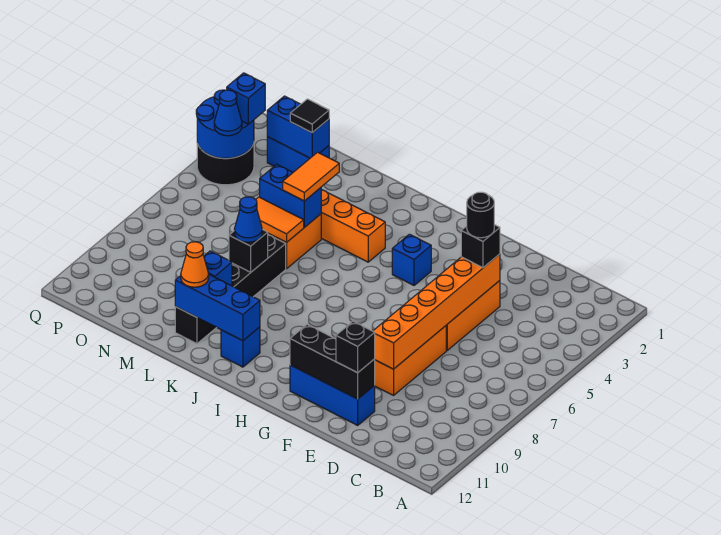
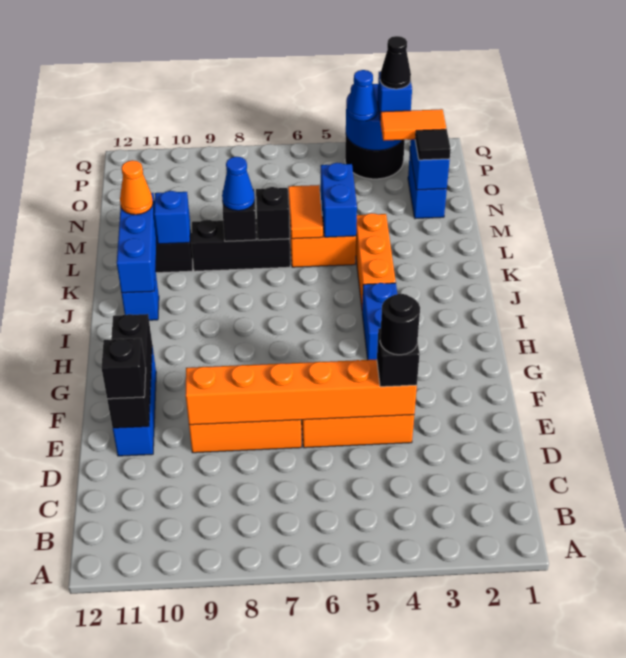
blue 1x1 brick [392,234,431,285] -> blue 1x2 brick [362,283,397,360]
orange 1x2 tile [283,152,339,201] -> orange 1x2 tile moved to [380,109,446,141]
none -> black 1x1 brick [256,187,290,240]
none -> black 1x1 cone [380,36,411,89]

